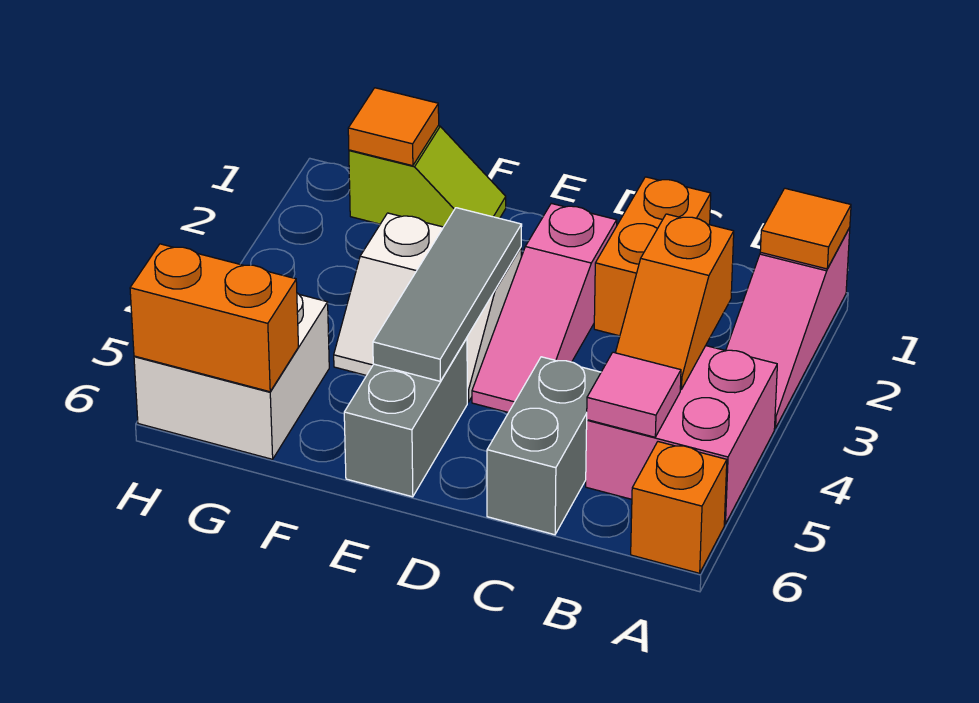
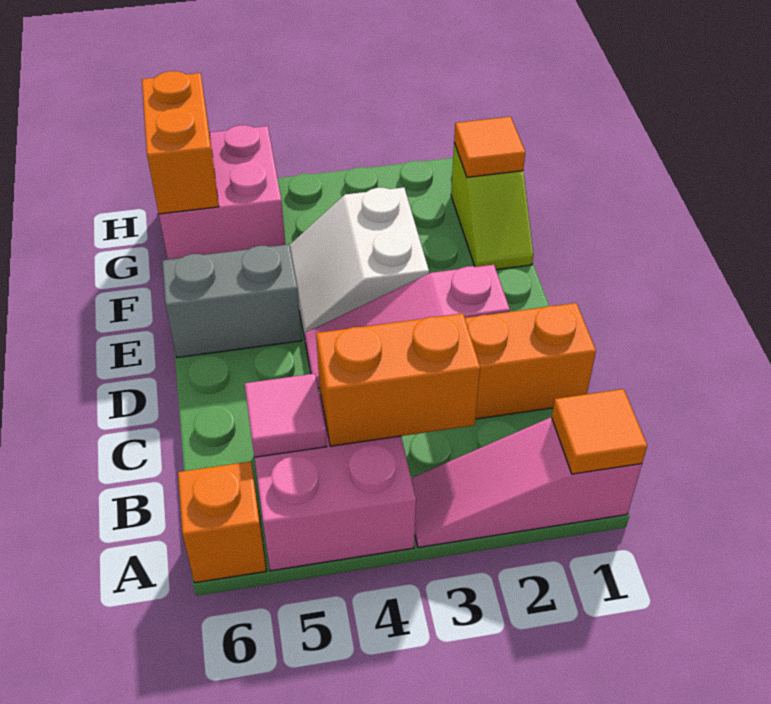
orange 1x2 slope [616,214,734,389] -> orange 1x2 brick [316,313,480,446]
grey 1x2 brick [487,357,601,535] -> none
grey 1x3 tile [373,208,522,381] -> none
white 2x2 brick [134,293,329,459] -> pink 2x2 brick [159,125,285,259]

